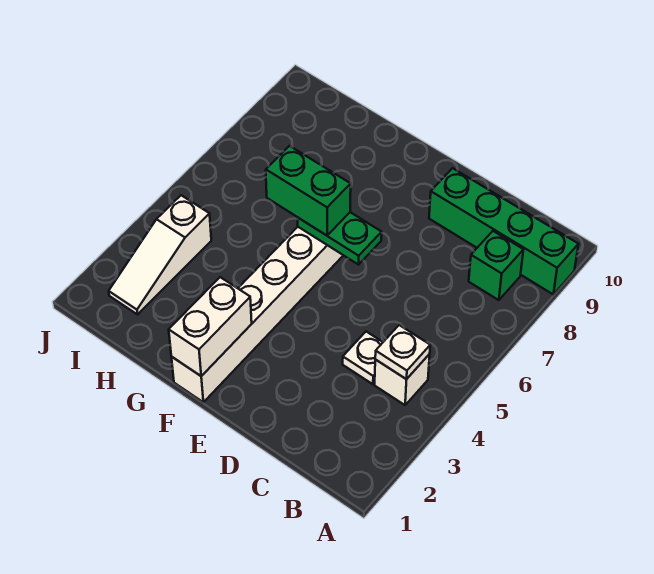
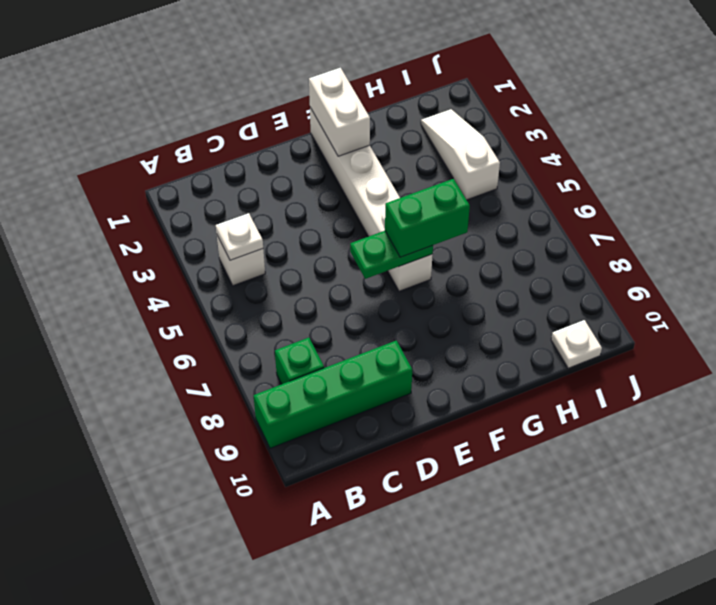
white 1x1 plate [343,332,383,384] -> white 1x1 plate moved to [551,320,602,368]

